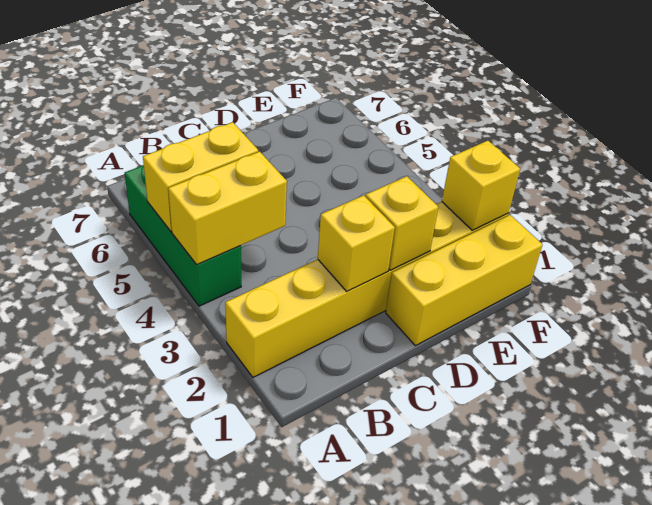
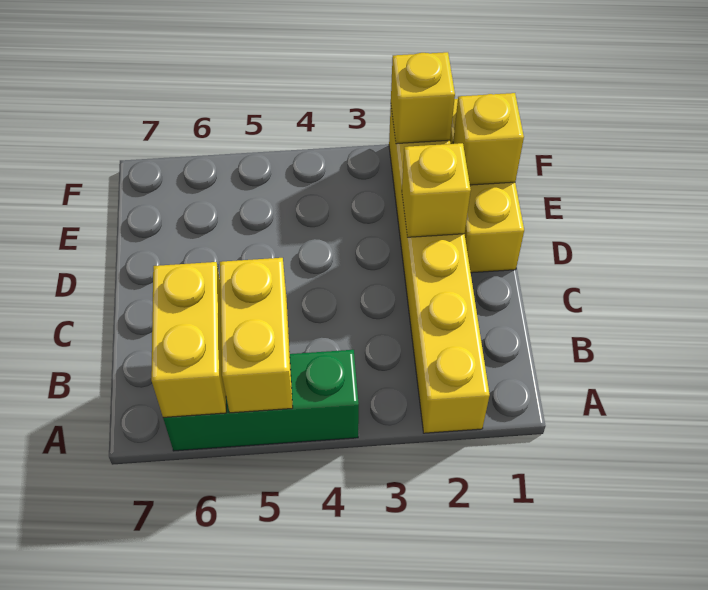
yellow 1x2 brick [168,152,287,265] -> yellow 1x2 brick moved to [151,262,226,417]
yellow 1x1 brick [318,195,395,291] -> yellow 1x1 brick moved to [453,93,524,185]

